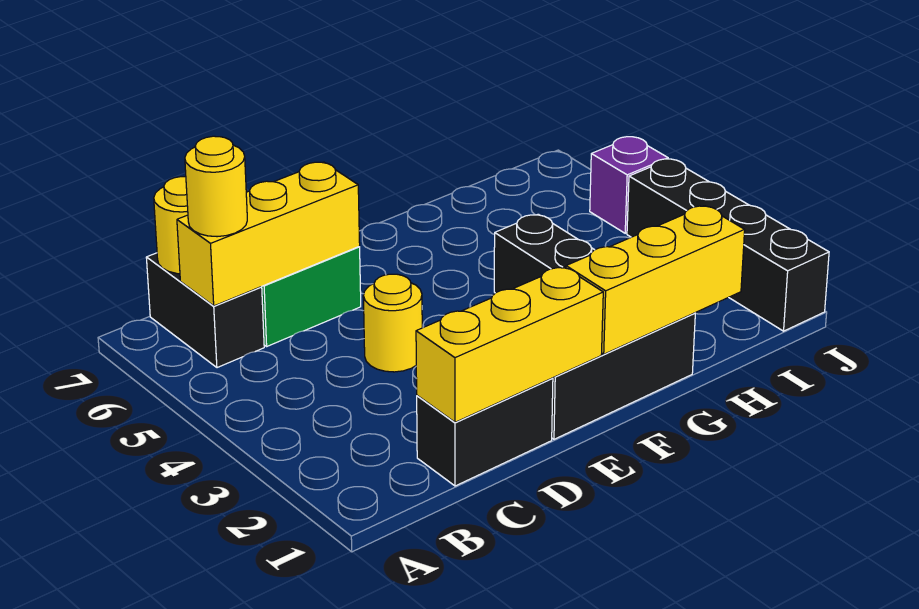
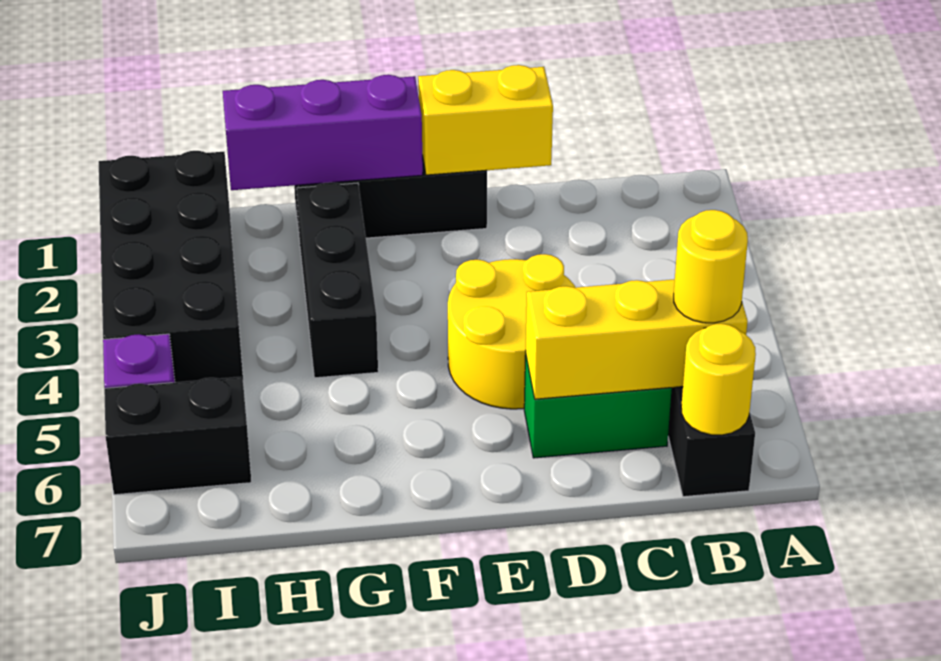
black 1x2 brick [417,378,553,486] -> black 1x2 brick moved to [104,377,251,495]
yellow 1x3 brick [416,267,603,422] -> yellow 1x2 brick [418,65,553,175]
yellow 1x1 round brick [363,274,422,372] -> yellow 2x2 round brick [448,254,576,409]
yellow 1x3 brick [566,206,745,354] -> purple 1x3 brick [223,75,423,190]
black 1x4 brick [627,159,829,331] -> black 2x4 brick [99,151,244,384]

